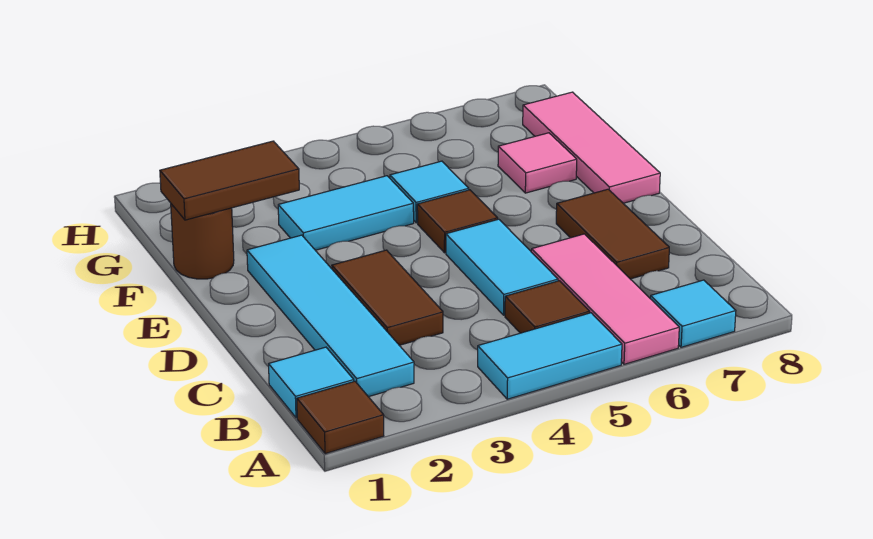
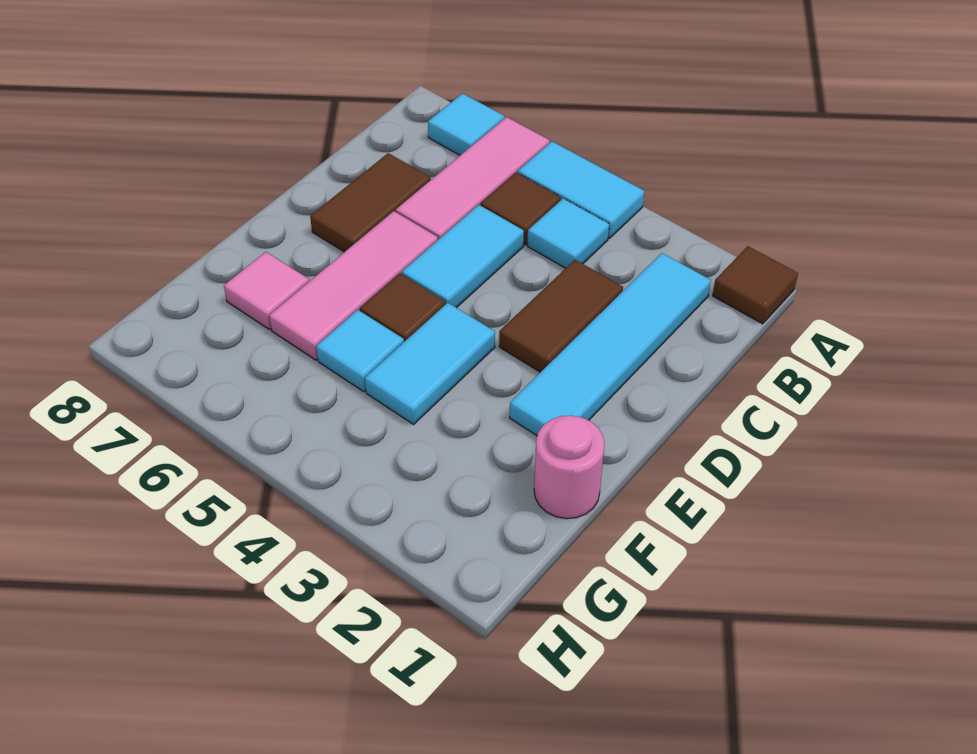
cyan 1x1 tile [269,347,354,418] -> cyan 1x1 tile moved to [527,199,609,268]
pink 1x3 tile [523,92,660,203] -> pink 1x3 tile moved to [269,211,438,360]
brown 1x1 round brick [171,204,234,279] -> pink 1x1 round brick [534,415,605,519]
brown 1x2 tile [160,141,299,220] -> none
cyan 1x2 tile [278,176,414,250] -> cyan 1x2 tile turned to [365,303,495,424]

